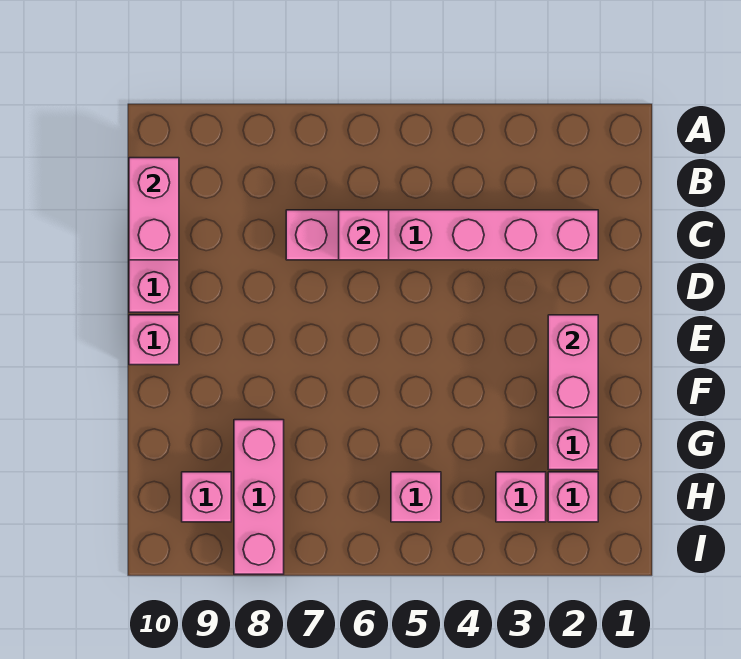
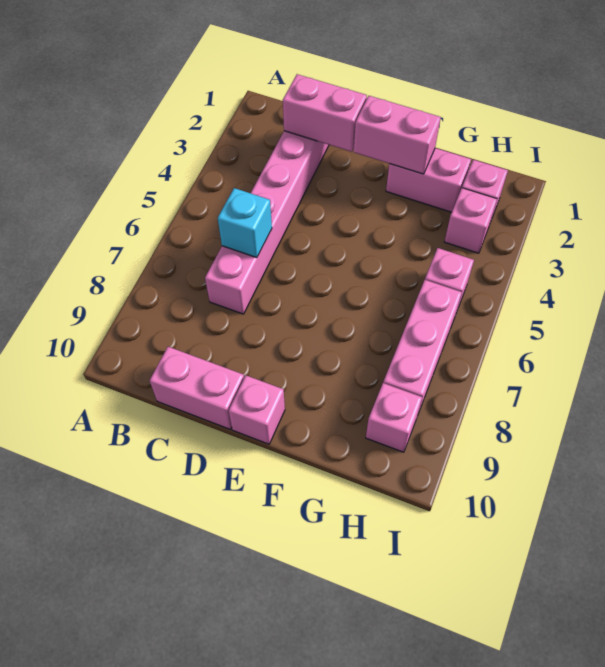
pink 1x2 brick [129,158,179,260] -> pink 1x2 brick moved to [283,74,367,152]
pink 1x1 brick [339,210,389,260] -> cyan 1x1 brick [218,188,272,258]
pink 1x3 brick [234,420,284,574] -> pink 1x3 brick turned to [383,280,462,413]

